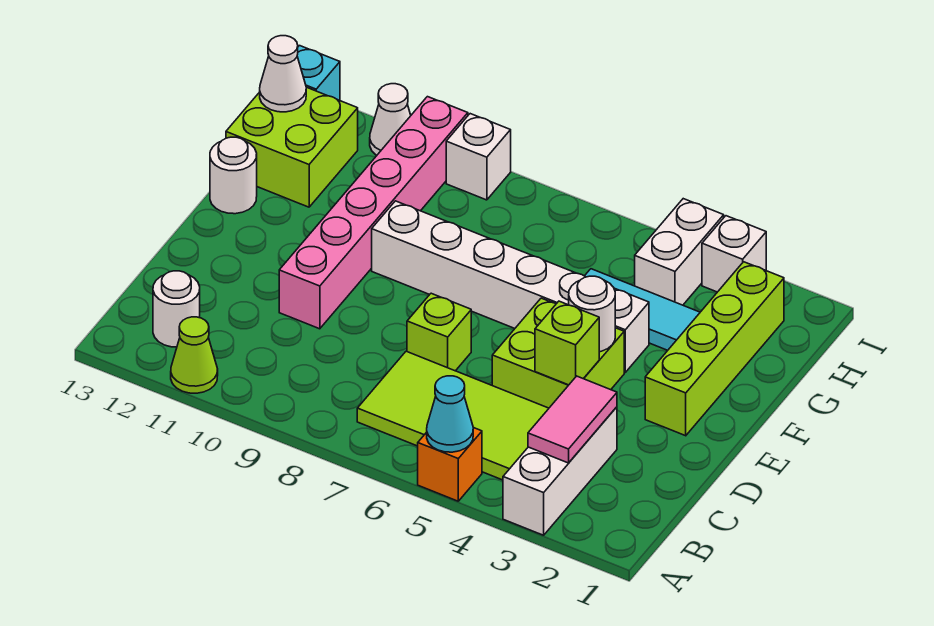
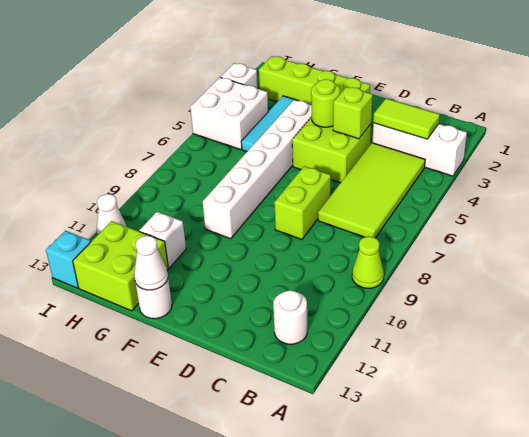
orange 1x1 brick [418,428,482,501] -> none
cyan 1x1 cone [427,376,473,452] -> none
lime 1x1 cone [171,317,218,393] -> lime 1x1 cone moved to [352,236,384,288]
pink 1x2 tile [528,376,617,463] -> lime 1x2 tile [373,98,440,139]
lime 1x1 brick [407,293,471,371] -> lime 1x2 brick [274,166,331,239]
pink 1x6 brick [279,97,468,329] -> none
white 1x1 round brick [569,276,615,352] -> lime 1x1 round brick [311,79,340,127]
white 1x2 brick [635,199,724,305] -> white 2x2 brick [190,77,268,149]
white 1x1 cone [260,36,306,112] -> white 1x1 cone moved to [134,236,168,290]
white 1x1 brick [446,114,511,200] -> white 1x1 brick moved to [139,212,186,268]

